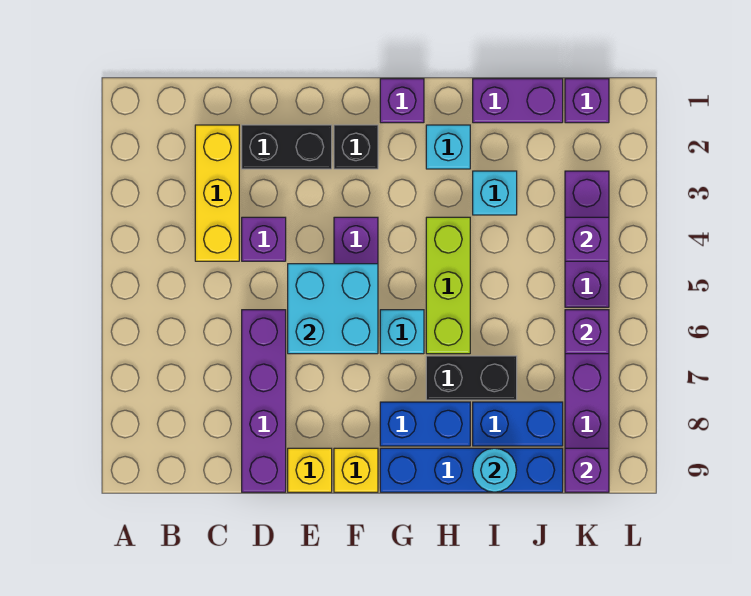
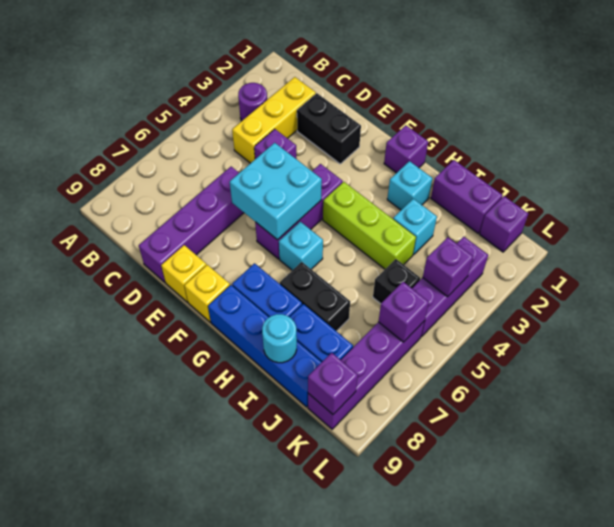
none -> purple 1x1 round brick [238,83,267,121]
black 1x1 brick [334,125,378,169] -> black 1x1 brick moved to [373,259,420,304]
lime 1x3 brick [426,217,470,354] -> lime 1x3 brick turned to [323,182,416,269]

